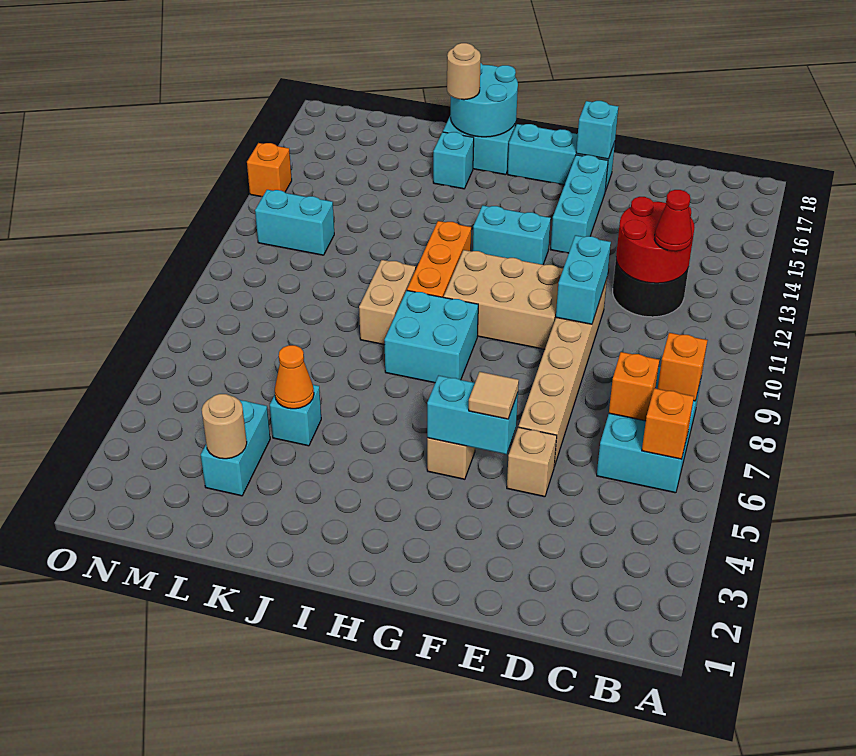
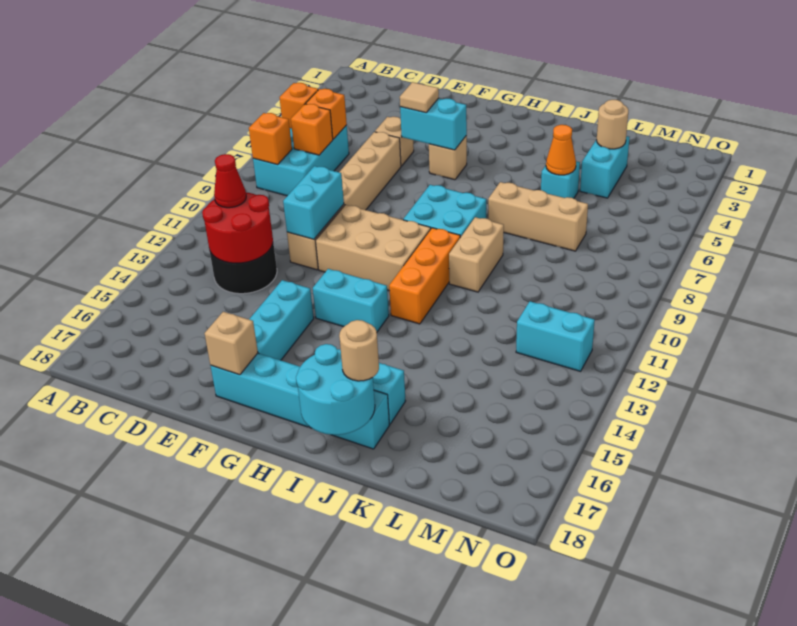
cyan 1x1 brick [576,101,618,159] -> tan 1x1 brick [204,312,258,375]
none -> tan 1x3 brick [488,182,588,251]
orange 1x1 brick [247,143,292,197] -> orange 1x1 brick moved to [306,89,347,139]

